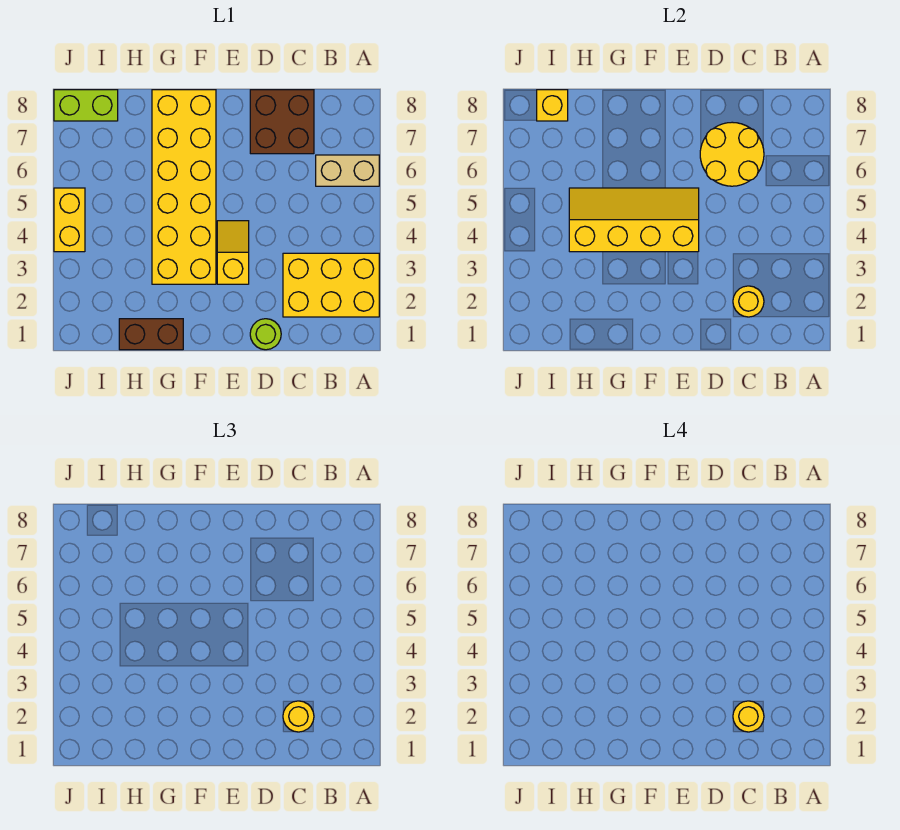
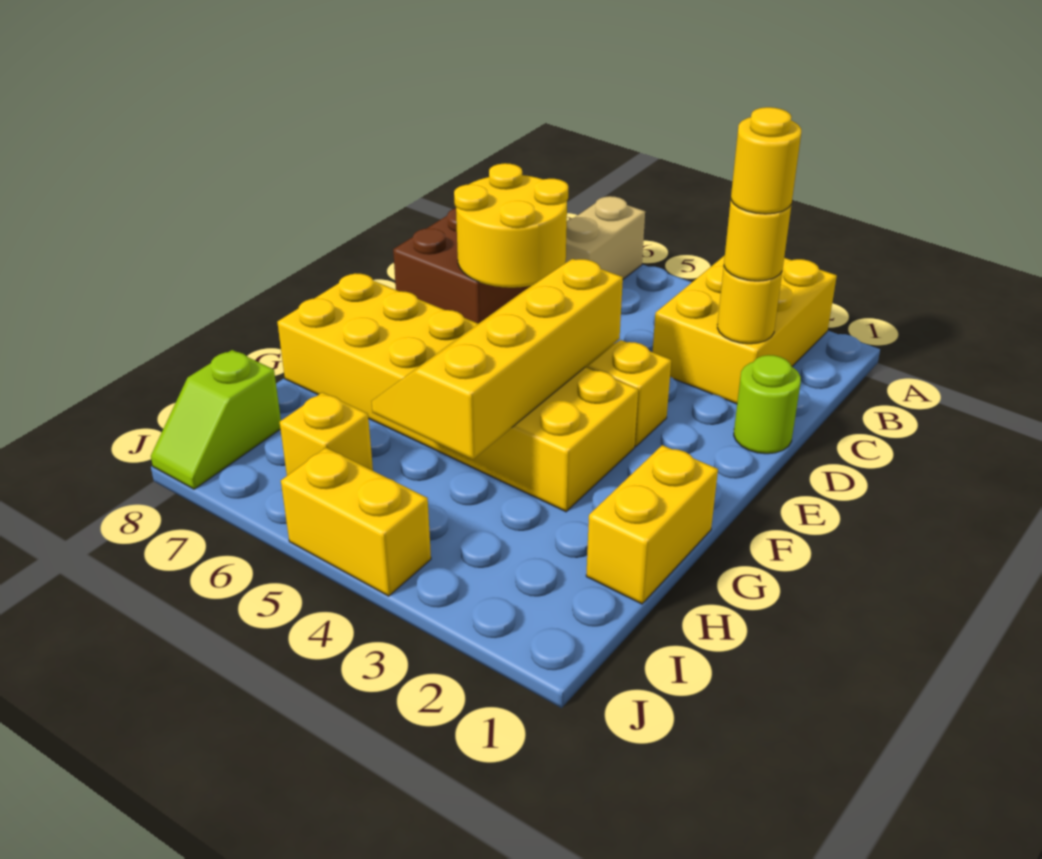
brown 1x2 brick [119,319,183,350] -> yellow 1x2 brick [586,445,718,604]
lime 1x2 brick [54,90,118,121] -> lime 1x2 slope [151,350,281,489]
yellow 1x1 brick [537,90,568,121] -> yellow 1x1 brick moved to [280,392,373,476]

